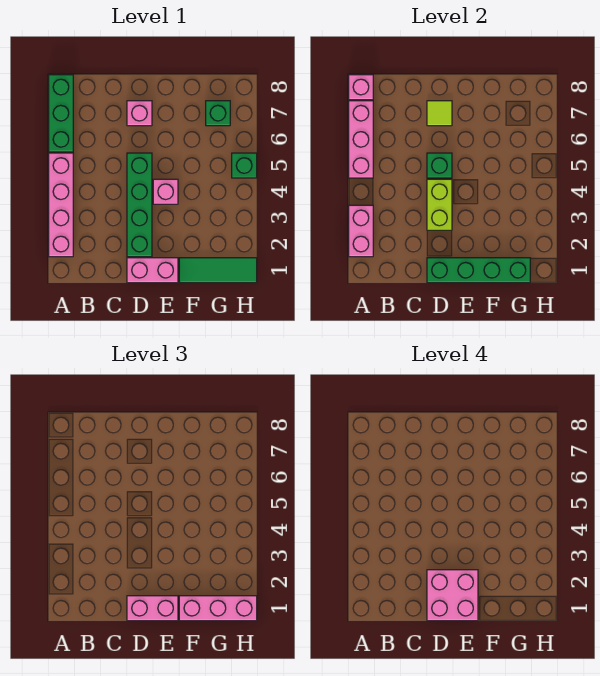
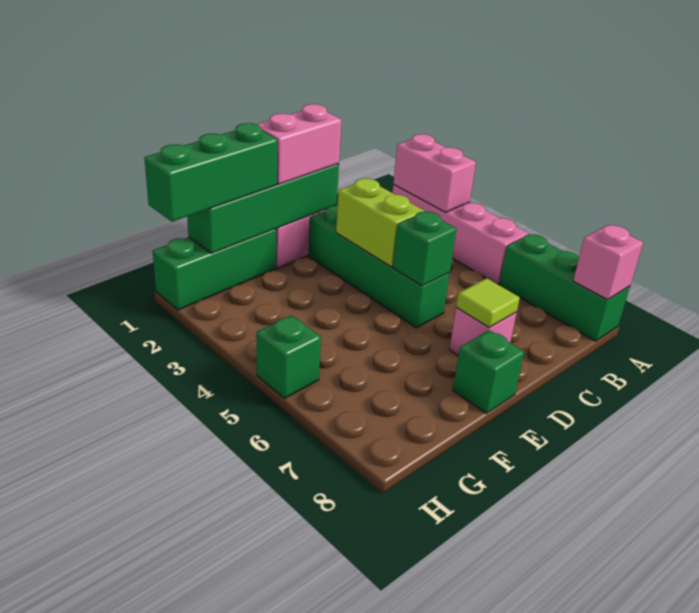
pink 1x3 brick [349,101,373,178] -> none
pink 2x2 brick [427,570,478,621] -> none
pink 1x1 brick [153,179,178,204] -> none
green 1x3 tile [179,258,257,283] -> green 1x3 brick [153,229,277,310]
pink 1x3 brick [179,596,257,621] -> green 1x3 brick [144,123,278,222]
green 1x1 brick [206,101,230,126] -> green 1x1 brick moved to [453,330,524,413]

